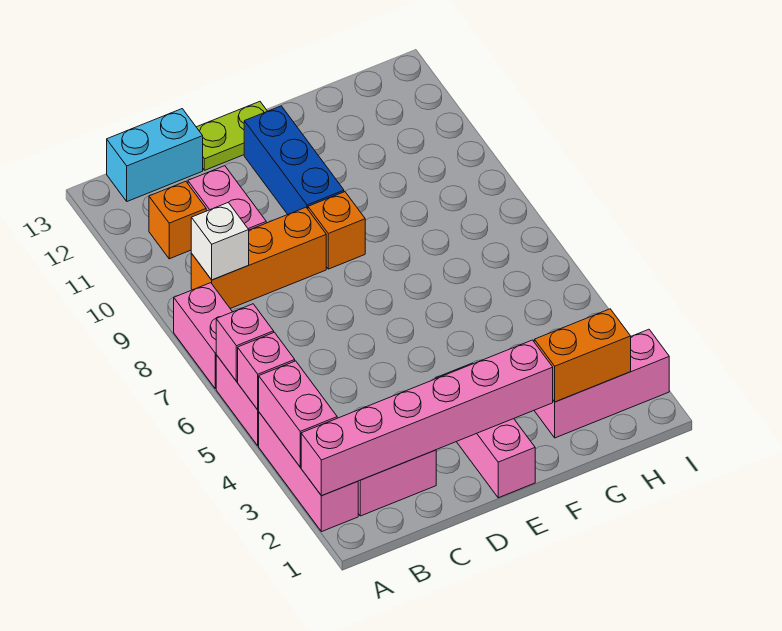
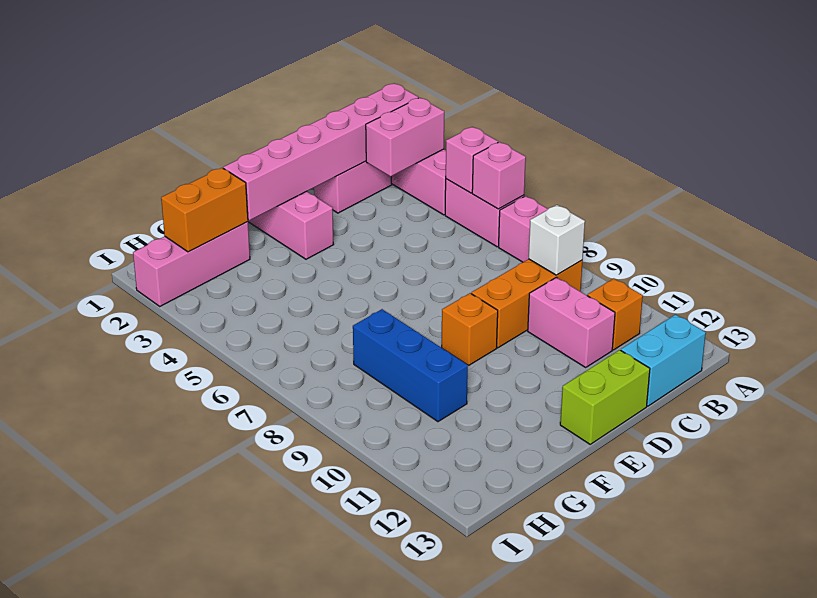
pink 1x2 brick [259,361,337,467] -> pink 1x2 brick turned to [366,98,444,176]
lime 1x2 plate [197,102,267,170] -> lime 1x2 brick [560,350,650,444]
blue 1x3 brick [244,106,344,214] -> blue 1x3 brick moved to [353,309,468,422]

